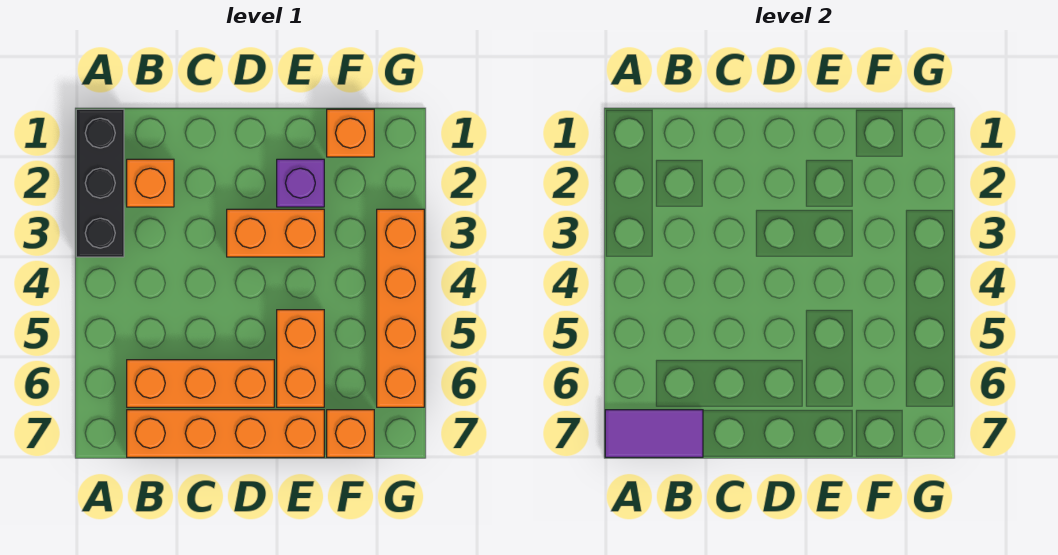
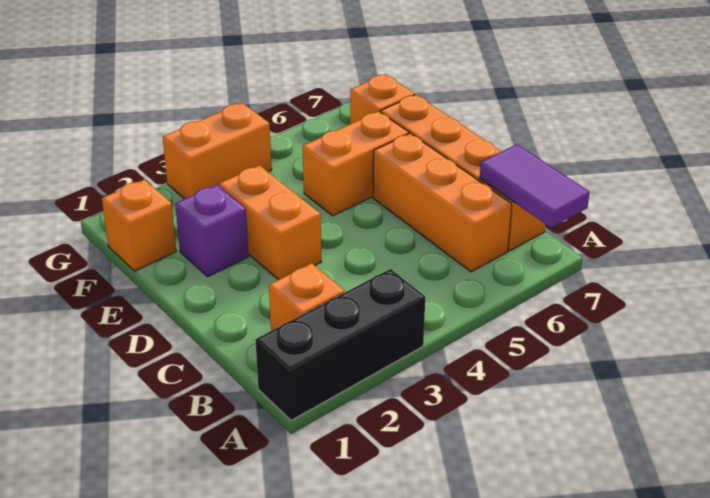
orange 1x4 brick [377,209,424,407] -> orange 1x2 brick [163,103,272,199]

